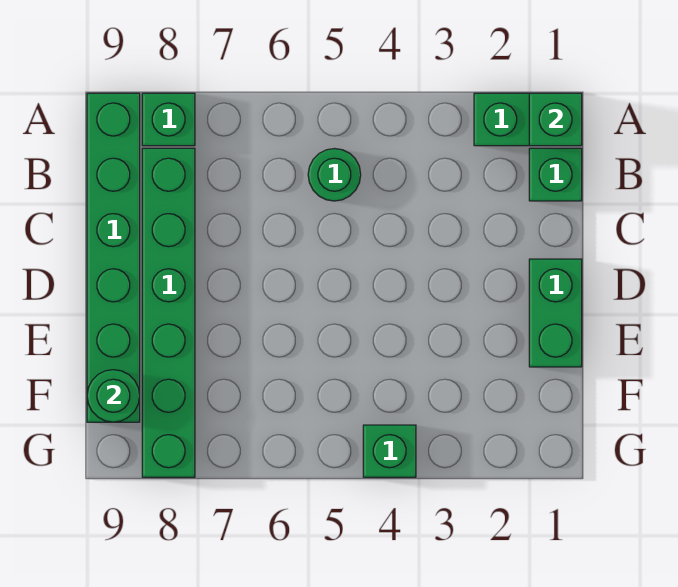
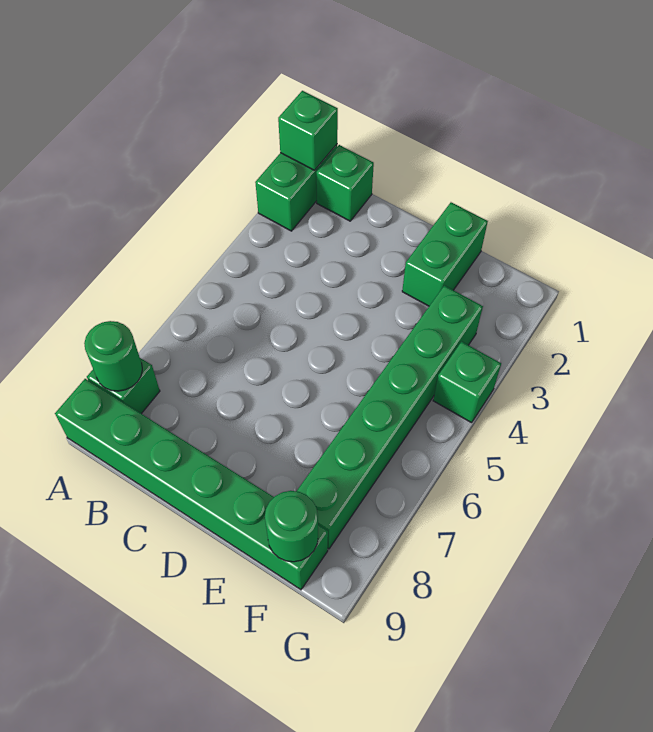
green 1x1 round brick [308,149,361,201] -> green 1x1 round brick moved to [84,321,142,391]
green 1x6 brick [142,148,195,477] -> green 1x6 brick turned to [297,285,483,549]
green 1x2 brick [529,259,582,367] -> green 1x2 brick turned to [402,202,488,306]

